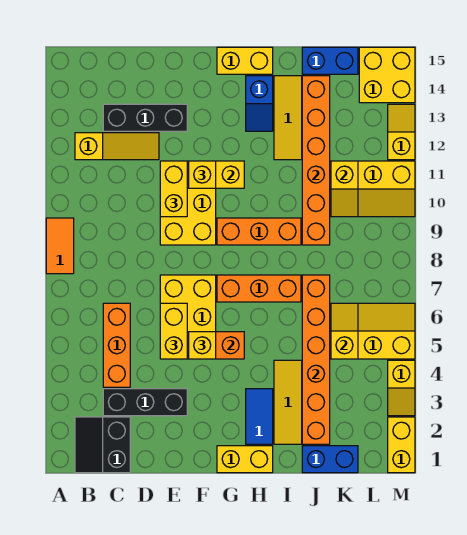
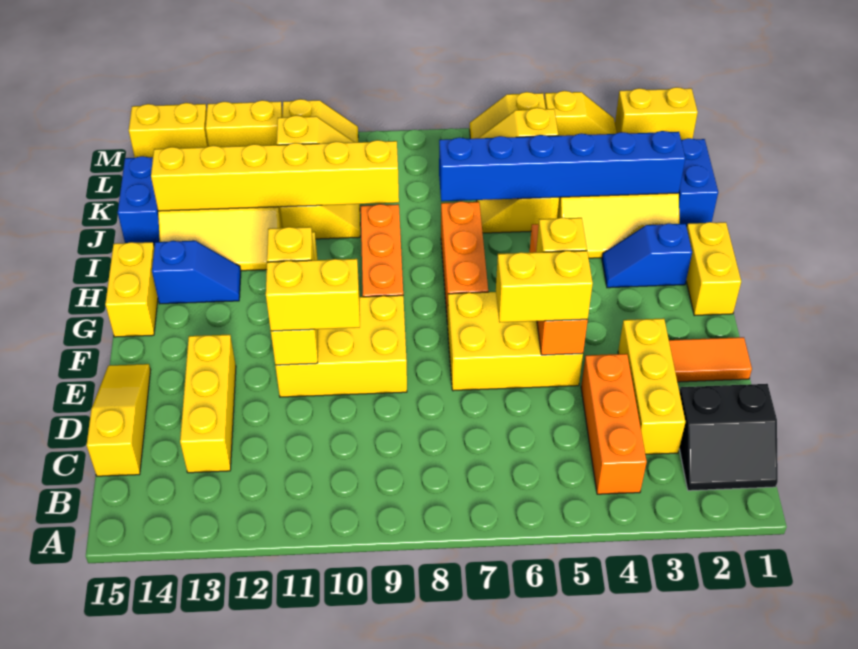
orange 1x2 tile [46,218,74,274] -> orange 1x2 tile moved to [669,337,752,382]
yellow 1x3 slope [75,133,159,160] -> yellow 1x3 slope moved to [87,364,150,476]
black 1x3 brick [103,389,187,416] -> yellow 1x3 brick [618,318,685,454]
orange 1x3 brick [103,303,130,387] -> orange 1x3 brick turned to [581,354,647,494]
black 1x3 brick [103,104,187,131] -> yellow 1x3 brick [180,335,236,473]
blue 1x2 tile [246,389,273,444] -> blue 1x2 slope [602,223,692,288]
orange 1x6 brick [302,275,330,444] -> blue 1x6 brick [439,131,685,201]
orange 1x6 brick [302,76,330,245] -> yellow 1x6 brick [151,140,399,211]
yellow 2x2 brick [359,47,415,103] -> yellow 1x2 brick [129,103,208,158]
yellow 1x2 slope [388,104,415,160] -> yellow 1x2 brick [206,100,283,147]

